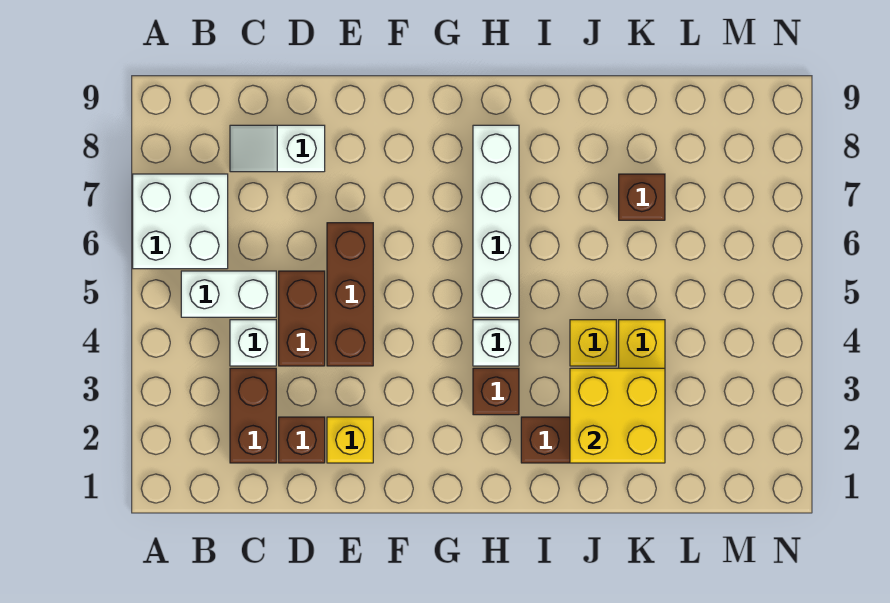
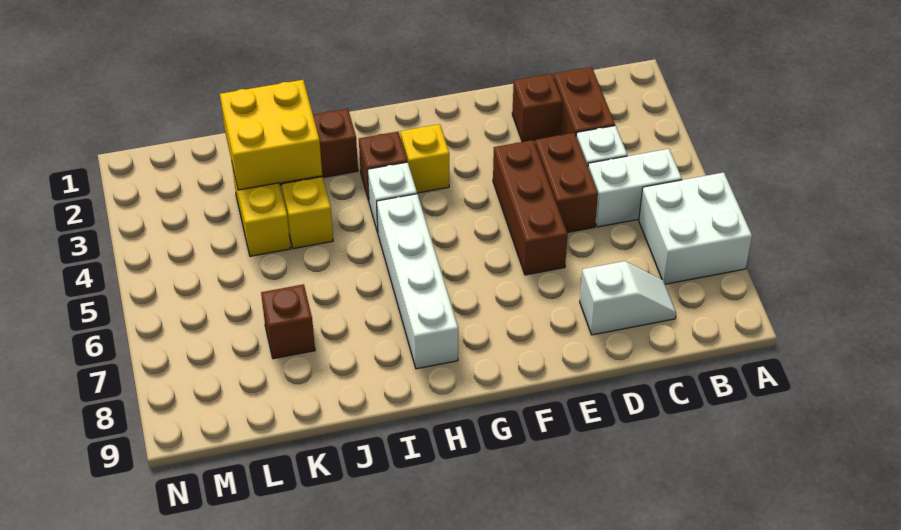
yellow 1x1 brick [327,417,373,463] -> yellow 1x1 brick moved to [401,124,449,193]

